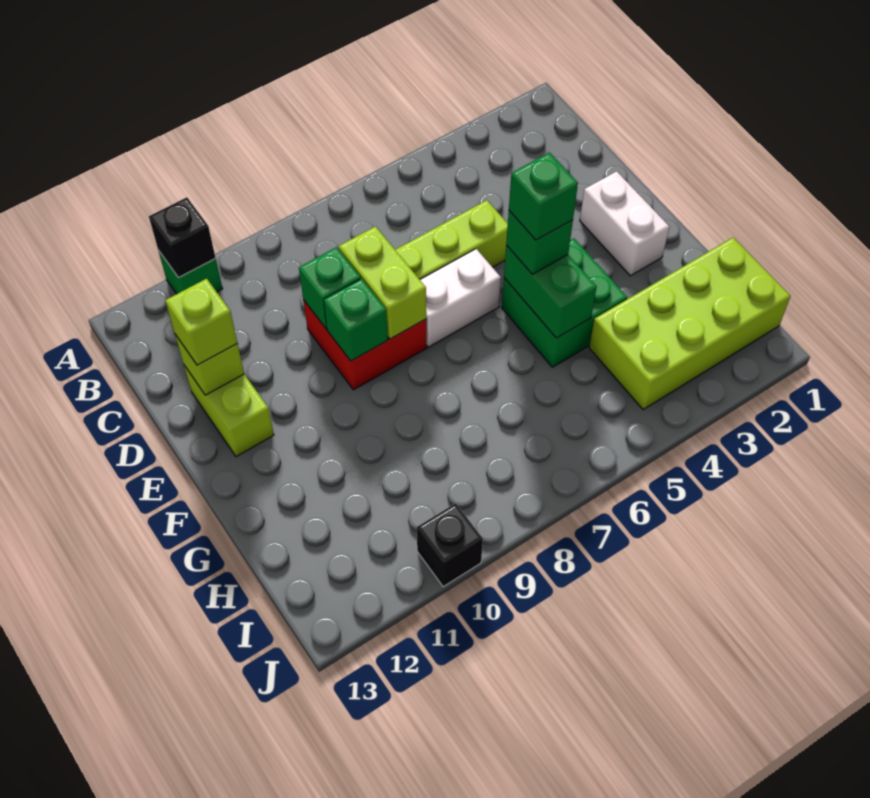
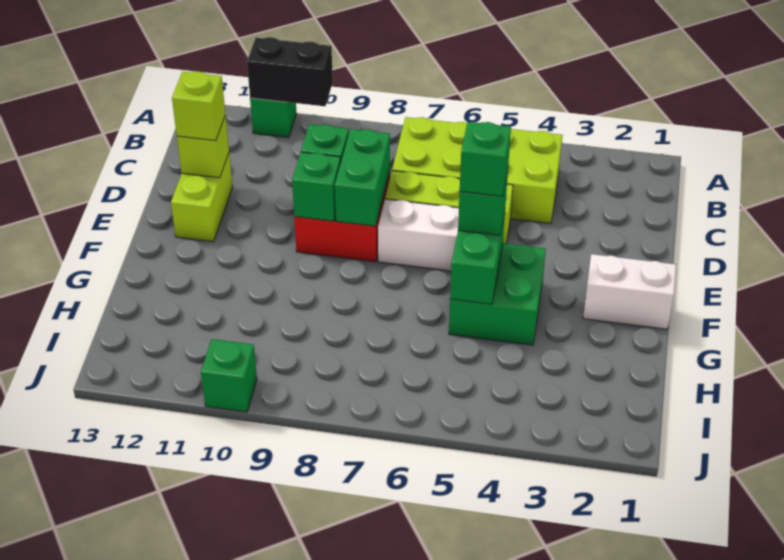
black 1x1 brick [149,197,216,278] -> black 1x2 brick [247,37,333,106]
lime 1x2 brick [339,226,426,339] -> green 1x2 brick [335,129,390,226]
white 1x2 brick [580,171,669,276] -> white 1x2 brick turned to [583,254,676,329]
lime 2x4 brick [589,238,791,410] -> lime 2x4 brick moved to [392,117,563,223]
black 1x1 brick [417,503,483,587] -> green 1x1 brick [201,339,257,412]

